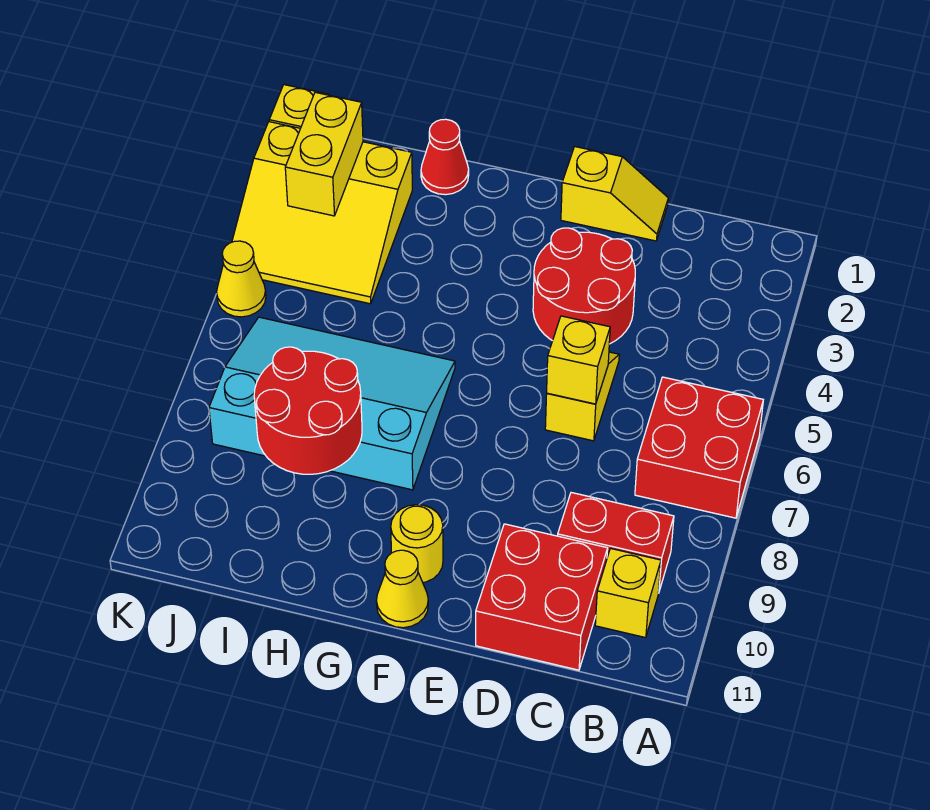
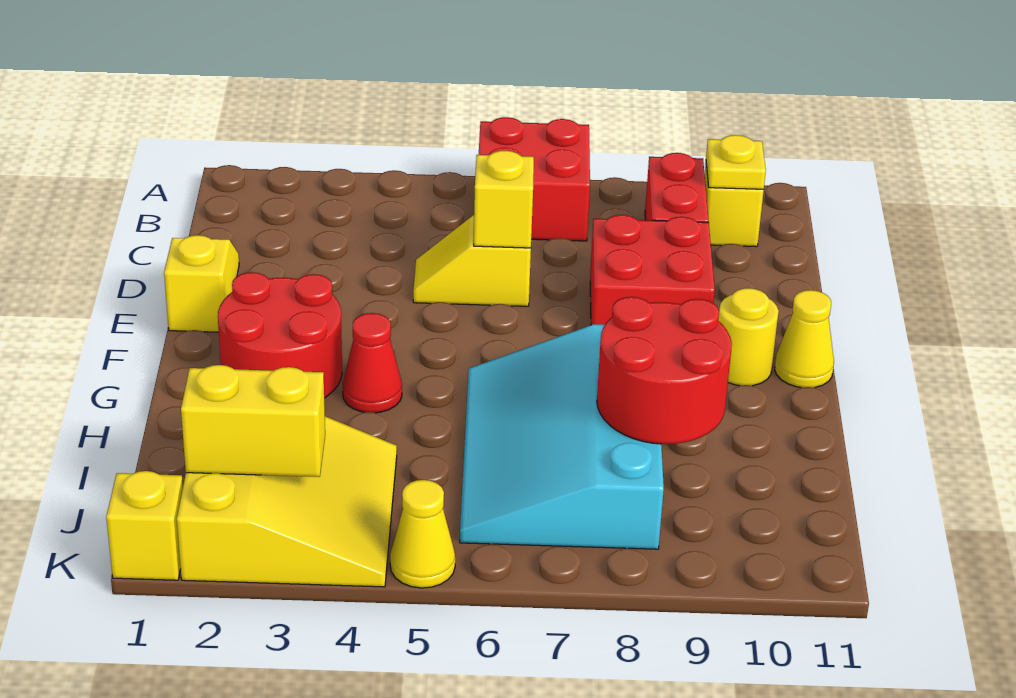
none -> yellow 1x1 plate [706,135,766,189]
red 2x2 brick [476,524,608,670] -> red 2x2 brick moved to [590,215,715,325]
red 2x2 round brick [533,228,635,344] -> red 2x2 round brick moved to [218,272,342,398]
red 1x1 cone [421,119,469,195] -> red 1x1 cone moved to [343,313,402,413]

